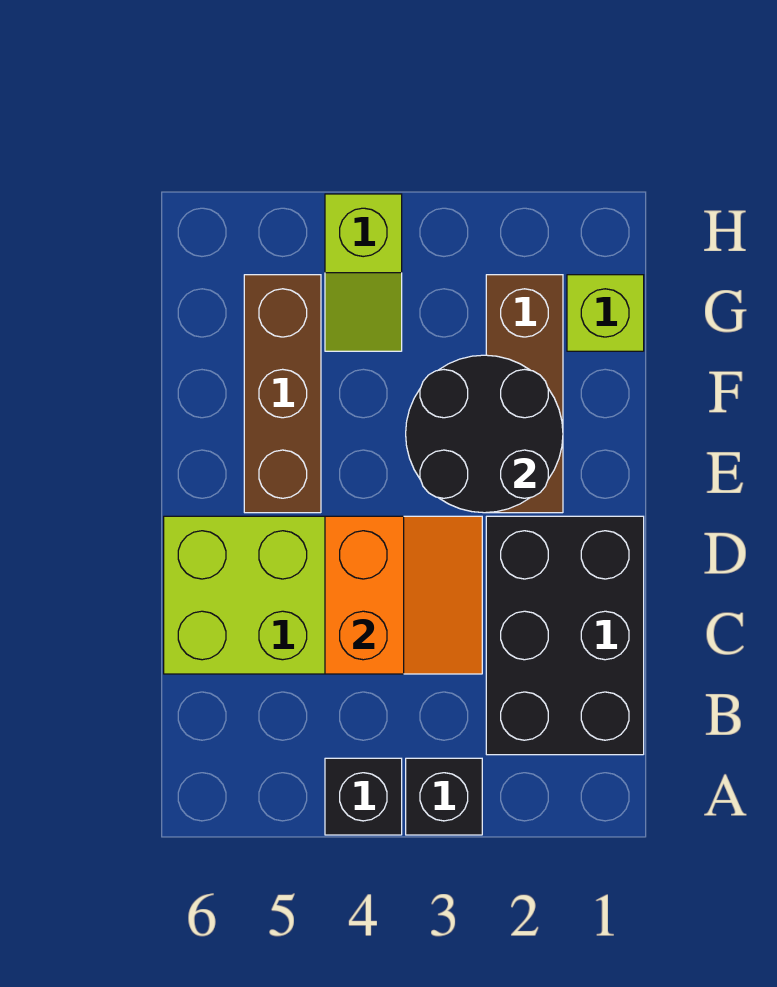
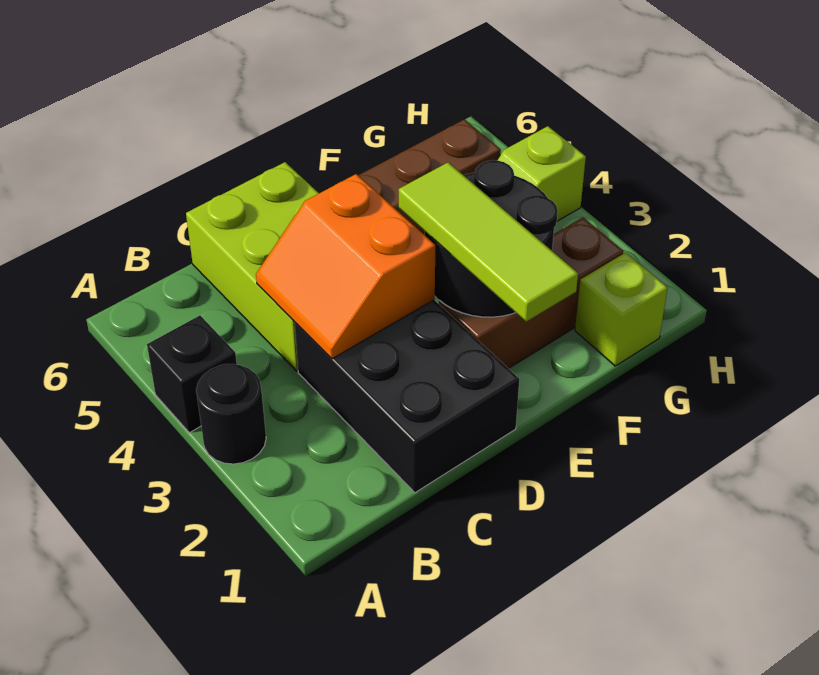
black 1x1 brick [406,758,482,835] -> black 1x1 round brick [196,364,266,464]
black 2x3 brick [486,516,644,755] -> black 2x3 brick turned to [295,300,519,493]
orange 2x2 slope [325,516,482,674] -> orange 2x2 slope turned to [256,174,436,359]
none -> lime 1x3 tile [399,162,578,322]

